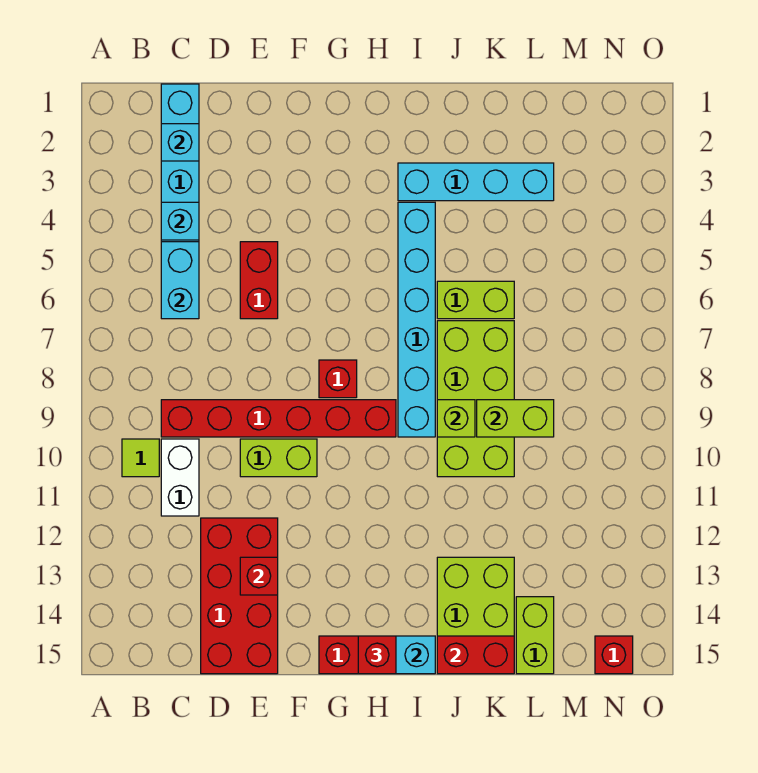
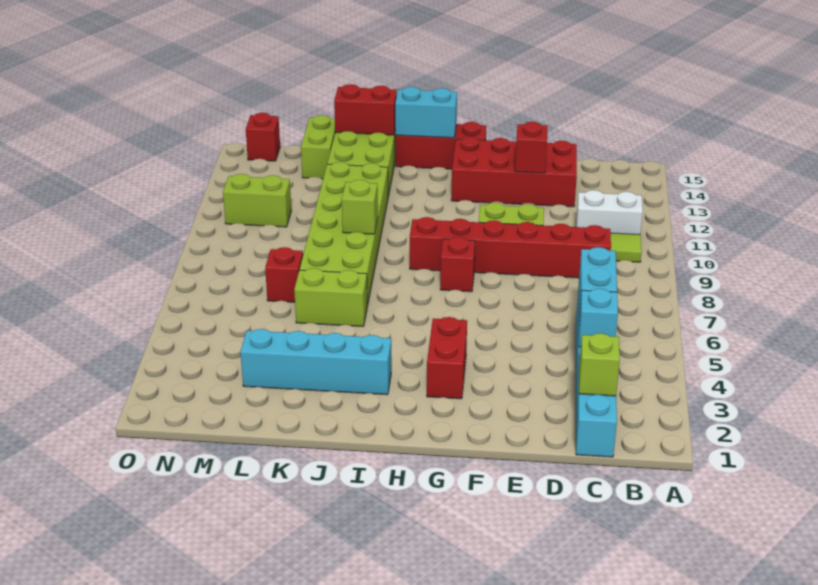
cyan 1x1 brick [161,124,199,161] -> lime 1x1 brick [579,333,620,396]
white 1x2 brick [161,439,199,516] -> white 1x2 brick turned to [576,190,643,234]
red 2x4 brick [201,518,278,674] -> red 2x4 brick turned to [451,137,577,207]
red 1x2 brick [240,242,278,319] -> red 1x2 brick moved to [427,317,467,399]
red 1x1 brick [358,636,396,674] -> red 1x1 brick moved to [265,247,303,302]
cyan 1x6 brick [398,202,435,437] -> none
lime 2x4 brick [437,321,514,477] -> lime 2x6 brick [300,162,388,306]
lime 1x2 brick [477,400,554,437] -> lime 1x2 brick moved to [223,174,291,227]

